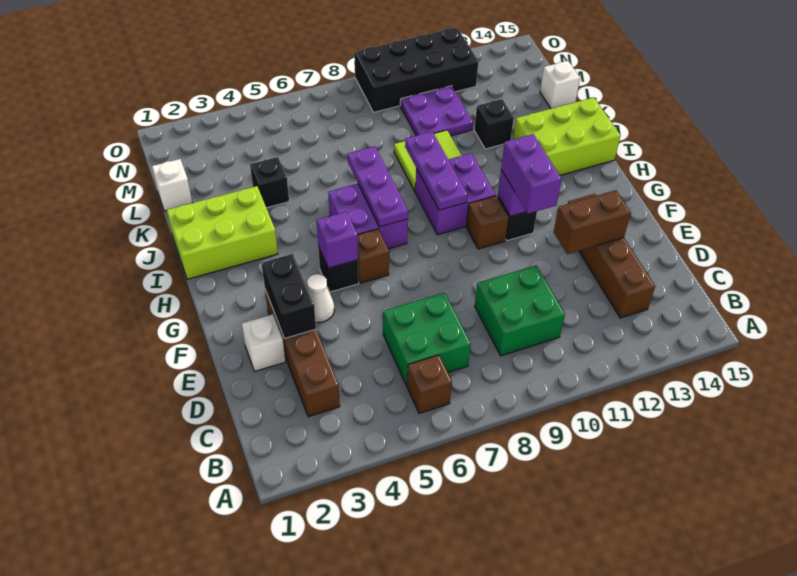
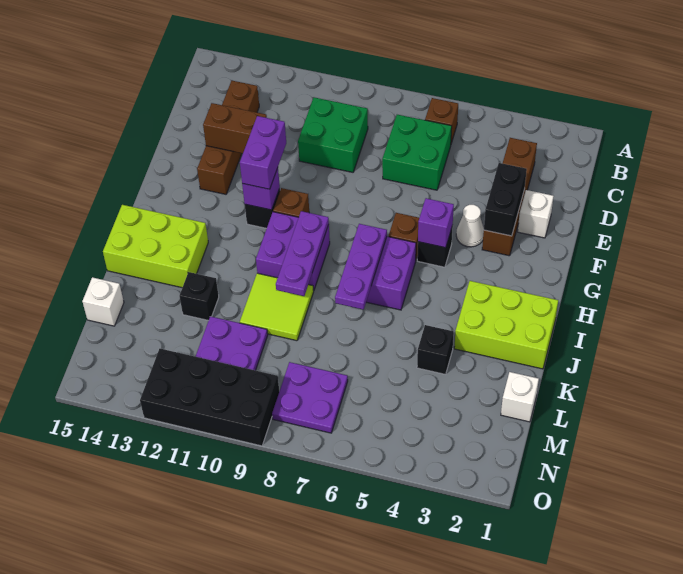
none -> purple 2x2 plate [272,362,348,433]

